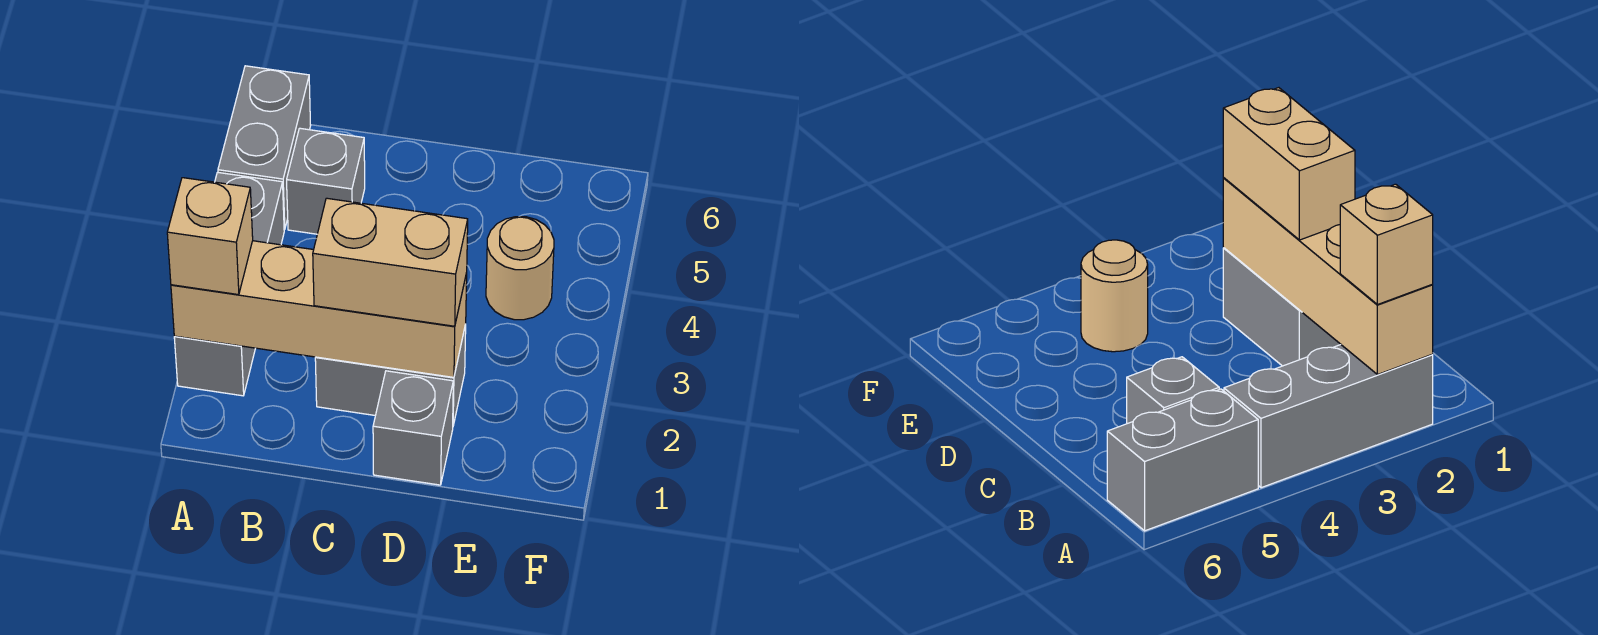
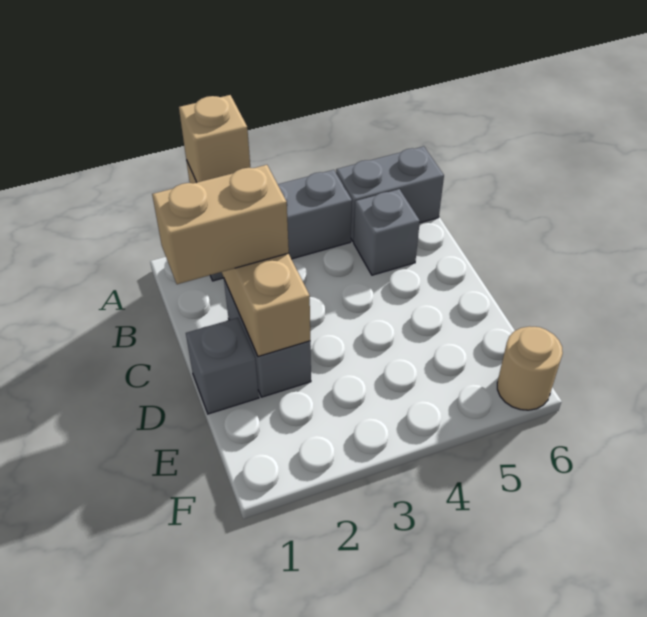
tan 1x2 brick [313,198,468,326] -> tan 1x2 brick turned to [152,165,289,284]
tan 1x1 round brick [486,217,554,320] -> tan 1x1 round brick moved to [497,326,563,410]

